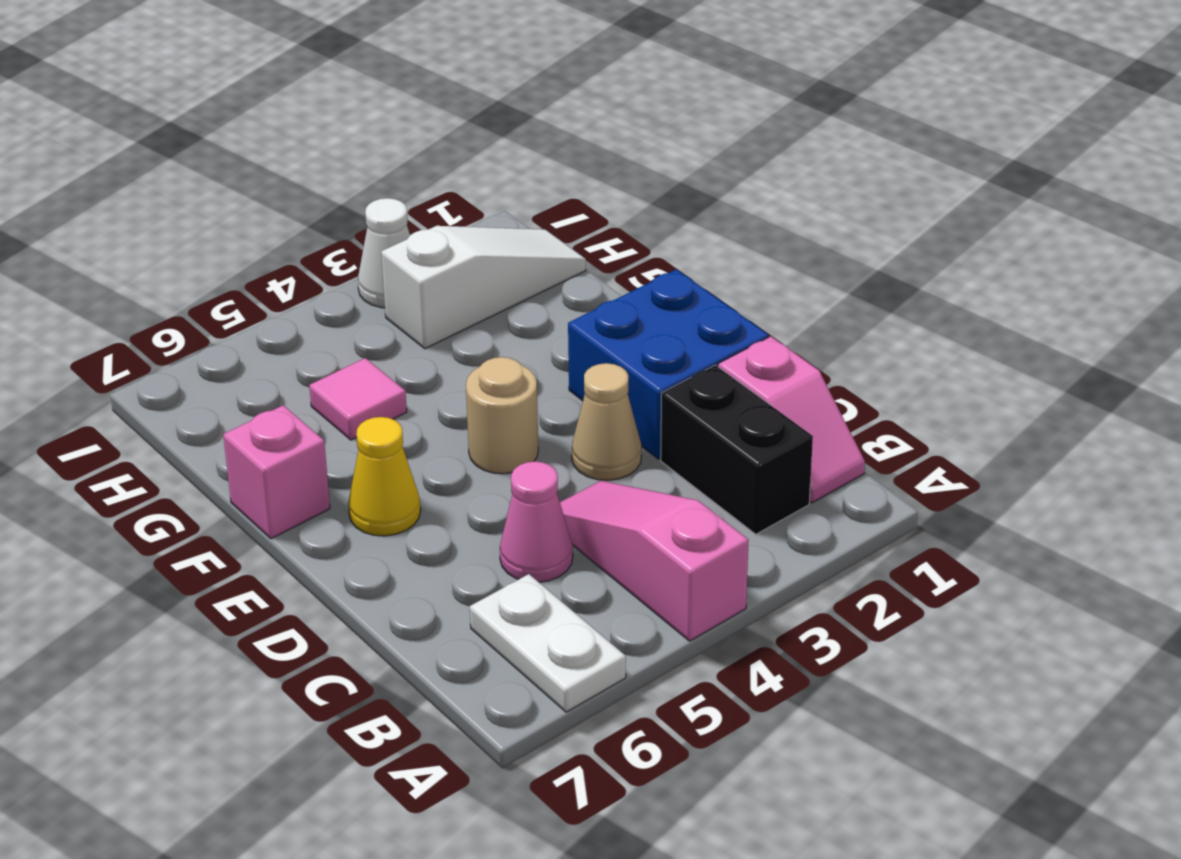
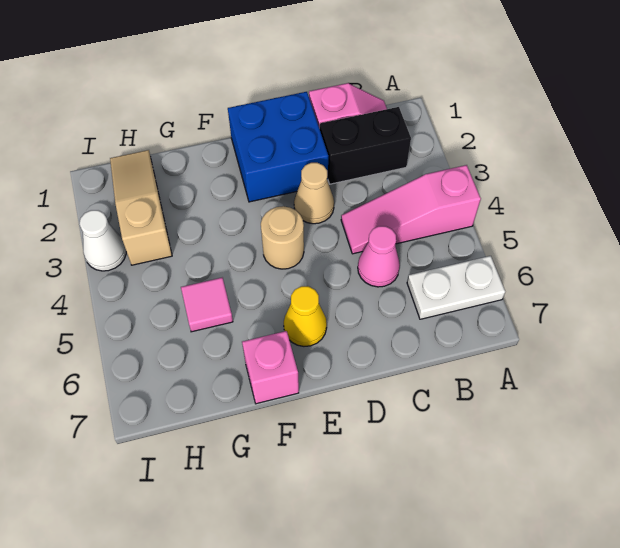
white 1x3 slope [381,226,586,349] -> tan 1x3 slope [110,150,172,265]

